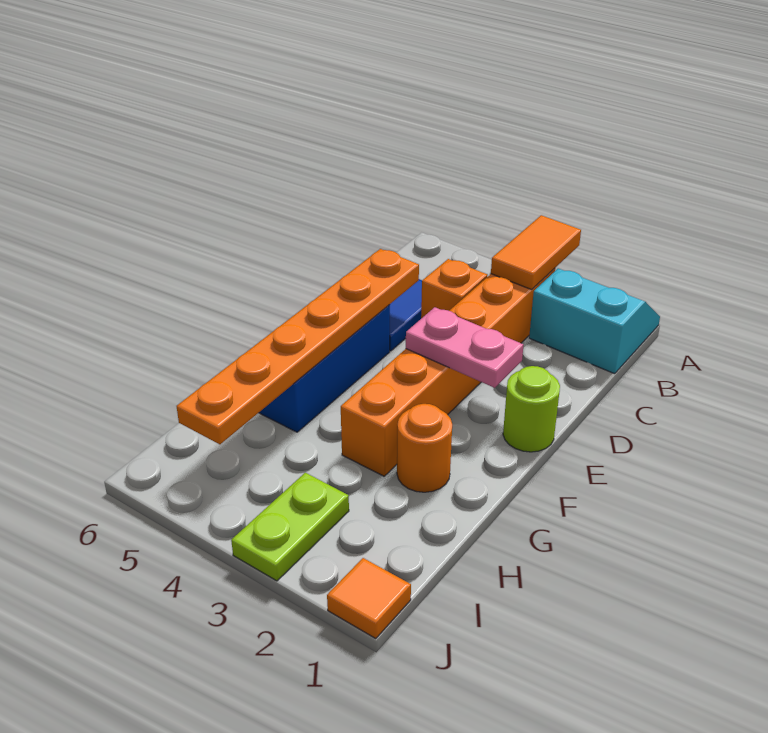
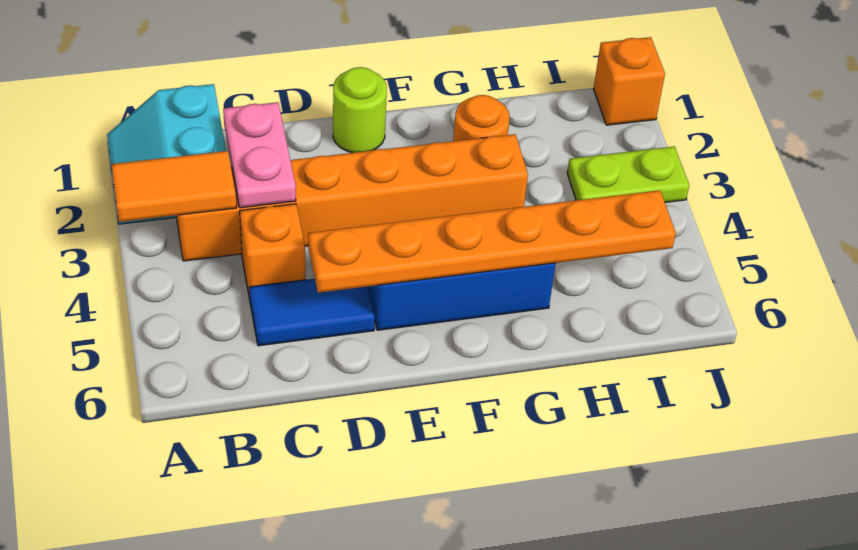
pink 1x2 plate [406,307,523,388] -> pink 1x2 plate moved to [223,102,296,208]
orange 1x1 tile [327,558,411,639] -> orange 1x1 brick [593,37,665,125]

